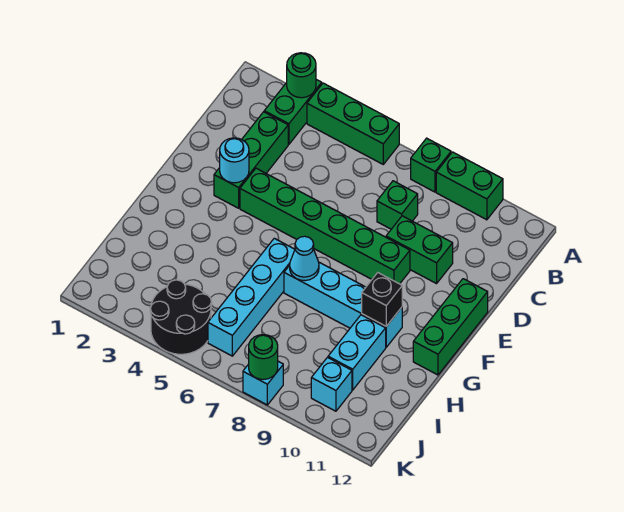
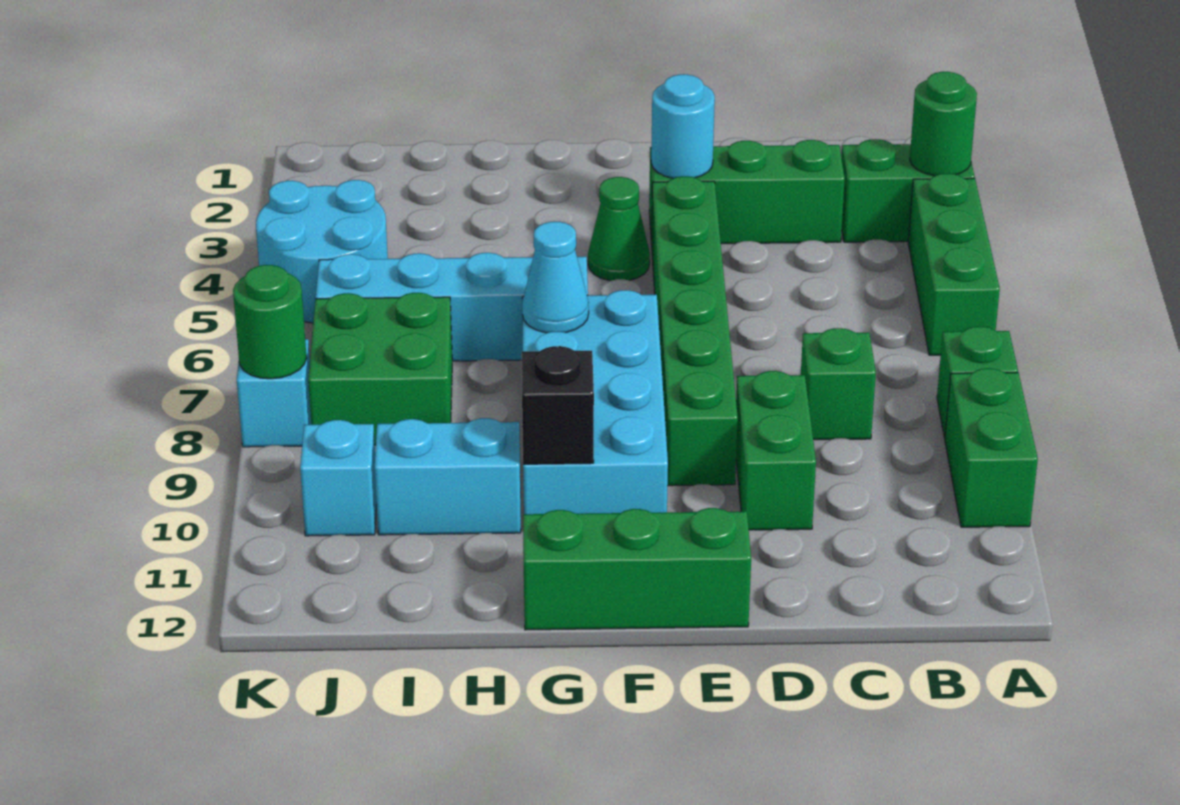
none -> green 1x1 cone [588,177,650,281]
cyan 1x4 brick [284,262,402,347] -> cyan 2x4 brick [522,290,668,514]
none -> green 2x2 brick [308,293,452,445]
black 2x2 round brick [150,280,212,354] -> cyan 2x2 round brick [256,180,388,323]

